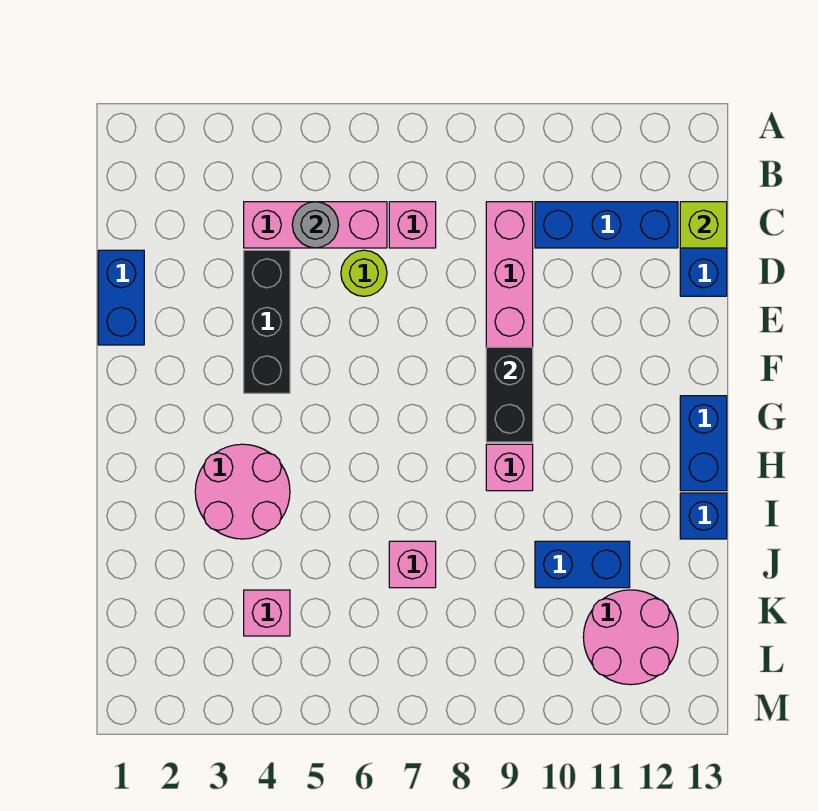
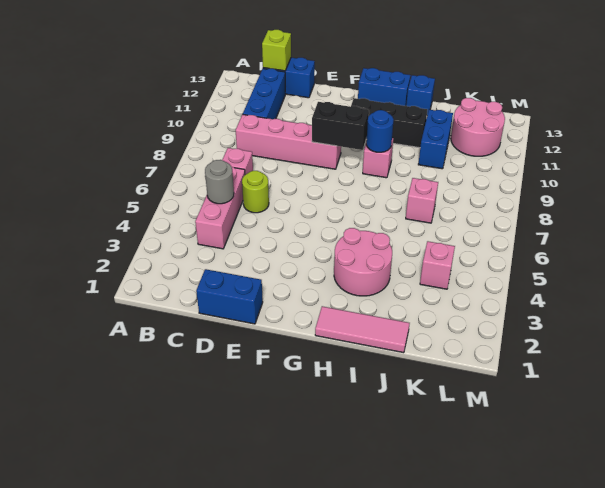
black 1x3 brick [244,250,290,393] -> black 1x3 brick moved to [351,98,427,148]
none -> pink 1x3 tile [315,306,410,353]
none -> blue 1x1 round brick [366,110,394,152]

